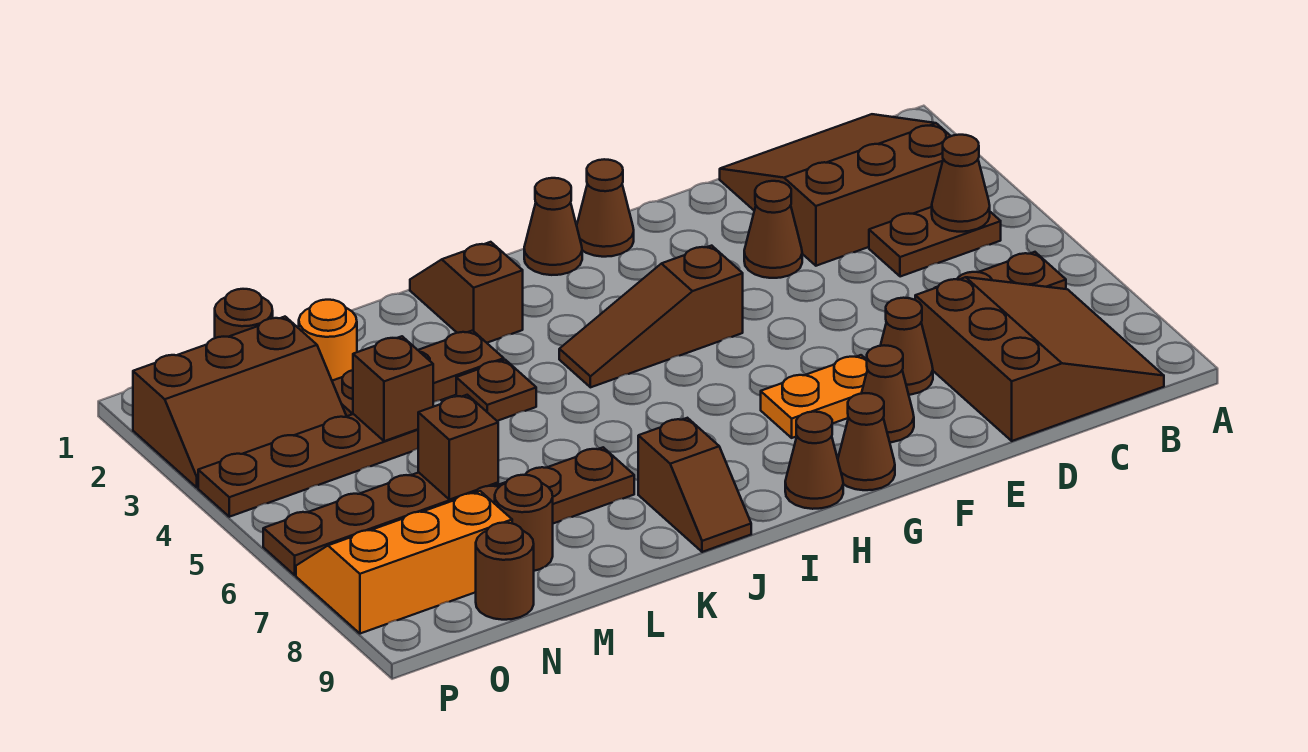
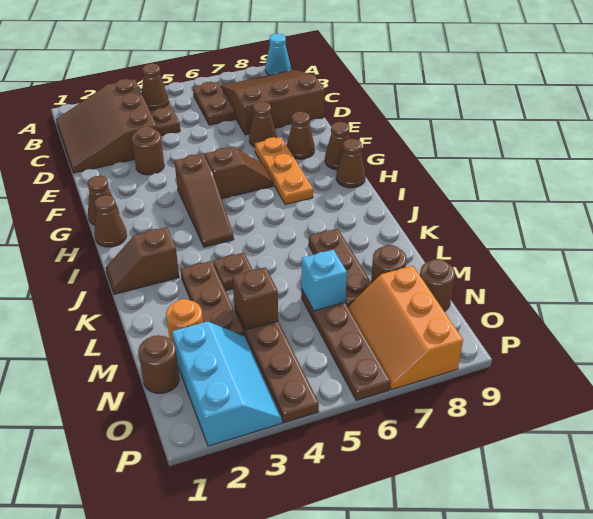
none -> cyan 1x1 cone [265,34,291,75]
brown 1x1 cone [744,181,802,278] -> brown 1x1 round brick [132,126,164,175]
orange 1x2 plate [761,355,867,438] -> orange 1x3 plate [255,137,313,205]
brown 1x2 slope [638,418,751,552] -> brown 1x2 slope moved to [205,147,273,199]
brown 1x1 brick [418,395,498,500] -> cyan 1x1 brick [301,250,347,311]
brown 2x3 slope [133,317,346,487] -> cyan 2x3 slope [172,322,282,446]

